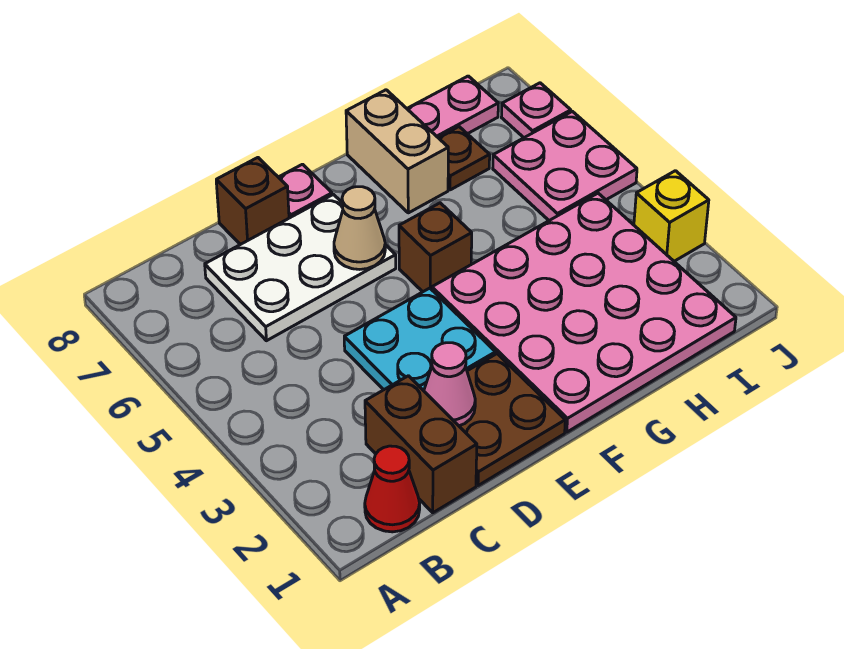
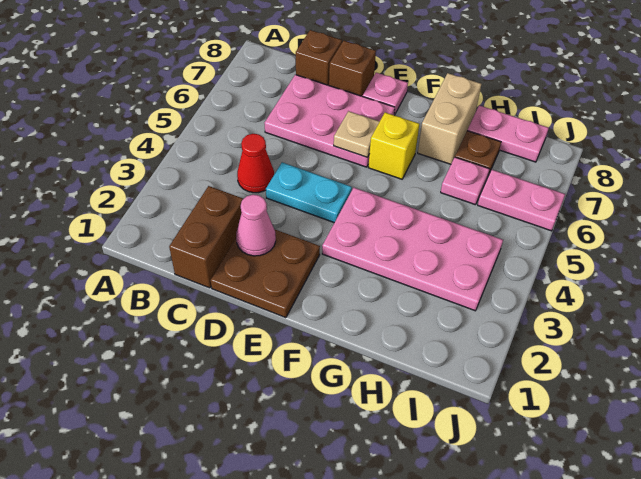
red 1x1 cone [365,446,420,532] -> red 1x1 cone moved to [237,134,274,193]
white 2x3 plate [205,194,396,341] -> pink 2x3 plate [265,75,395,167]
cyan 2x2 plate [344,288,496,391] -> cyan 1x2 plate [266,162,352,223]
tan 1x1 cone [334,187,385,269] -> tan 1x1 plate [334,111,380,157]
pink 4x4 plate [432,193,736,432] -> pink 2x4 plate [322,188,503,311]
brown 1x1 brick [399,203,472,292] -> brown 1x1 brick moved to [296,30,342,85]
pink 2x2 plate [493,111,637,220] -> pink 1x2 plate [478,169,565,231]
yellow 1x1 brick [634,171,709,261] -> yellow 1x1 brick moved to [368,112,419,179]
pink 1x1 plate [501,83,571,138] -> pink 1x1 plate moved to [441,157,489,205]

